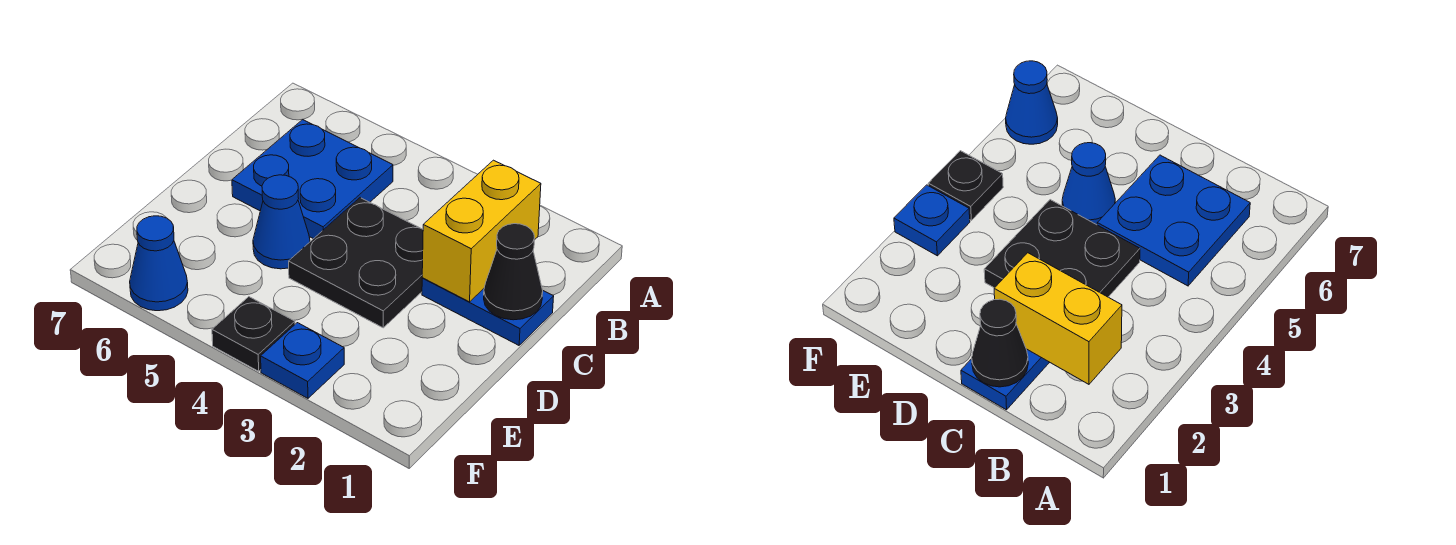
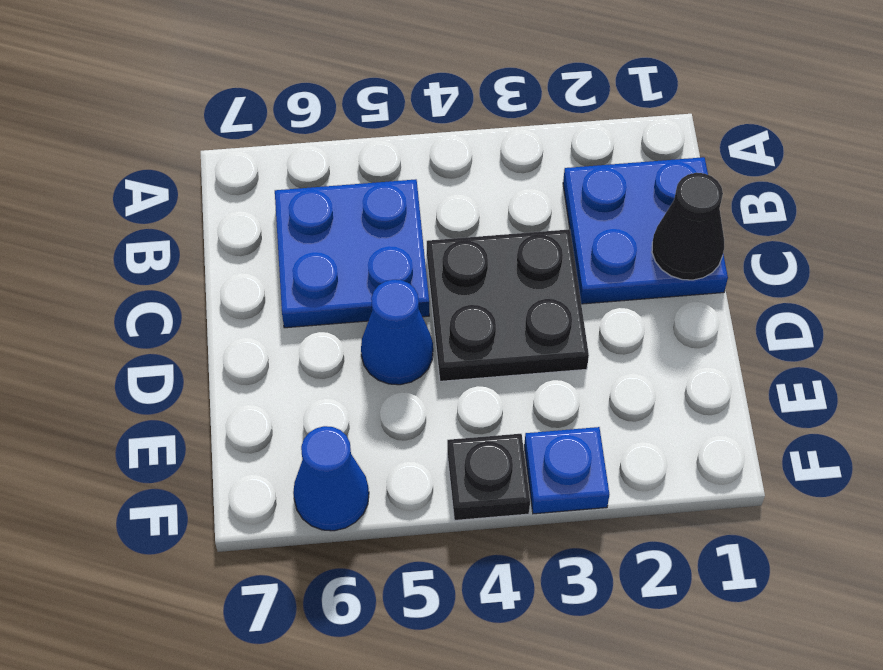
yellow 1x2 brick [422,160,541,302] -> none
blue 1x2 plate [422,278,554,345] -> blue 2x2 plate [563,157,728,304]

